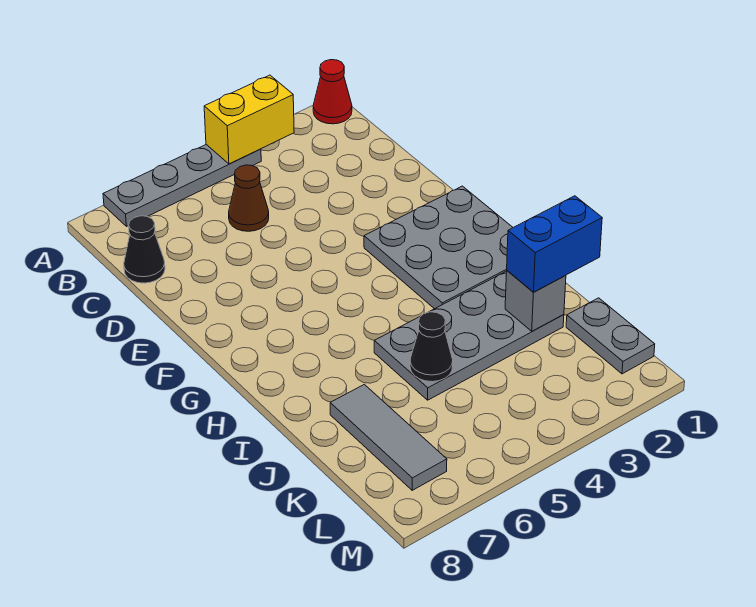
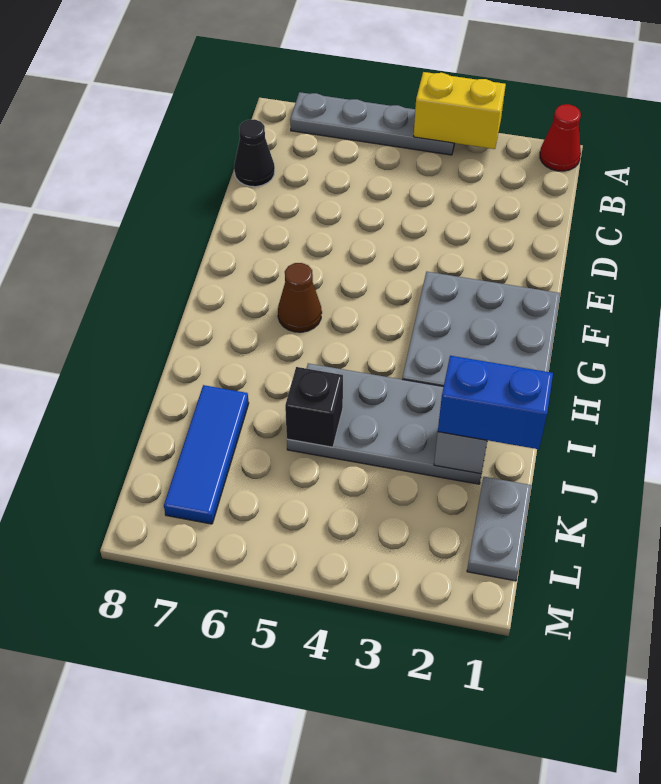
brown 1x1 cone [229,165,269,231] -> brown 1x1 cone moved to [278,263,322,332]
black 1x1 cone [410,312,453,382] -> black 1x1 brick [285,367,343,447]
grey 1x3 tile [330,384,447,490] -> blue 1x3 tile [164,385,249,524]

